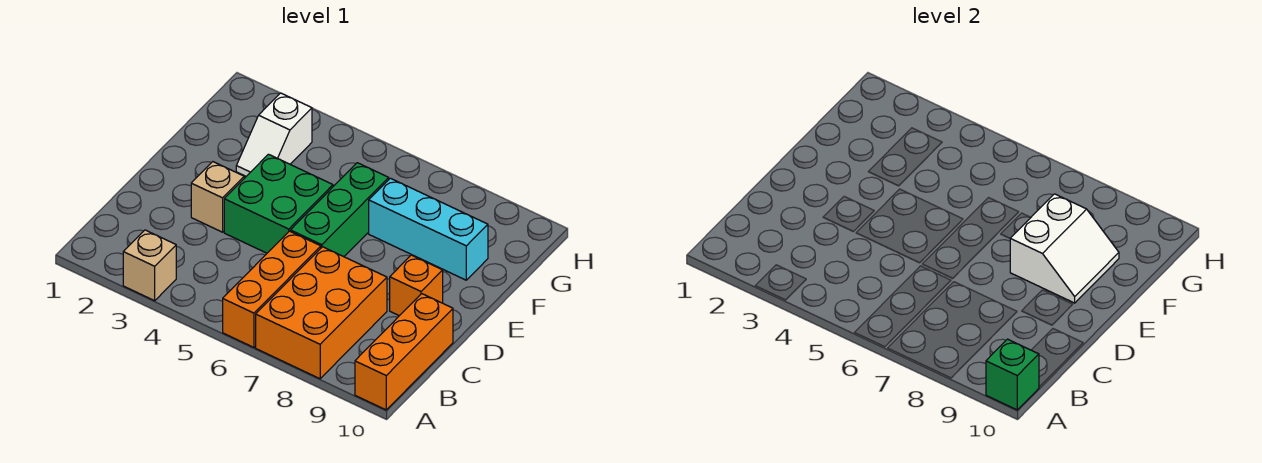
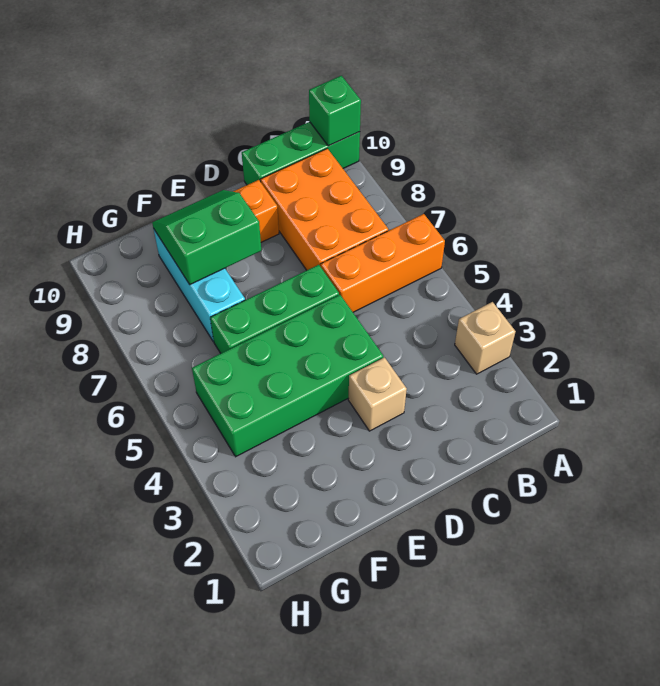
orange 2x3 brick [256,247,387,379] -> orange 2x3 brick turned to [261,148,388,270]
orange 1x3 brick [355,294,453,410] -> green 1x3 brick [242,122,360,185]
green 2x2 brick [224,154,333,253] -> green 2x4 brick [192,295,383,457]
white 2x2 slope [1010,194,1119,303] -> green 2x2 slope [152,190,261,284]
white 1x2 slope [236,93,312,176] -> none

